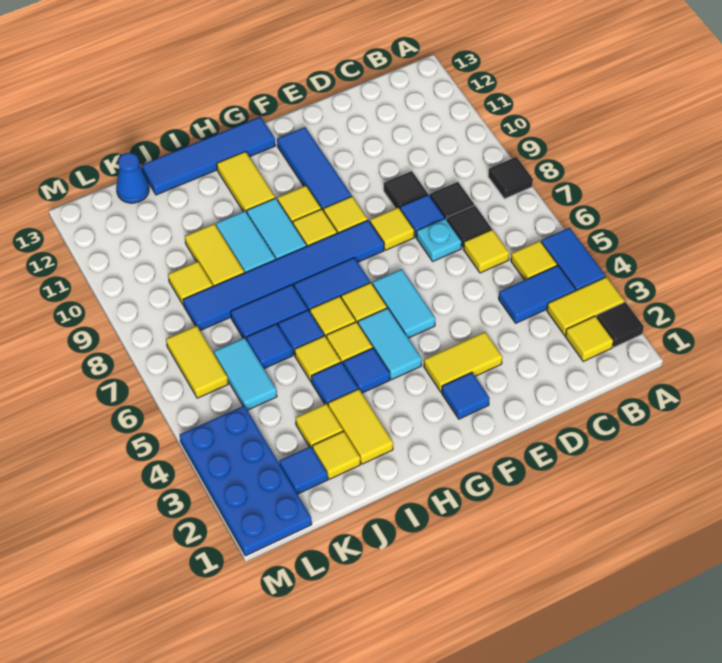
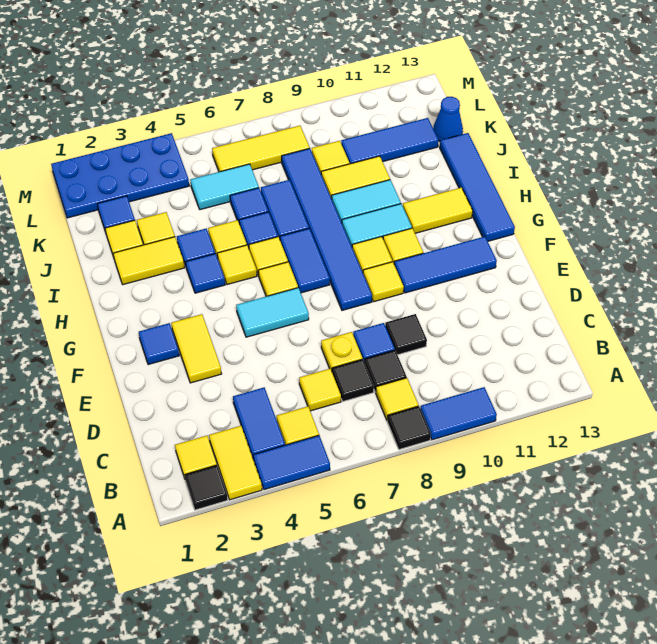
none -> blue 1x2 tile [420,387,497,440]
cyan 1x1 plate [416,218,462,261] -> yellow 1x1 plate [321,332,363,371]
yellow 1x1 tile [370,207,415,250] -> yellow 1x1 tile moved to [376,378,419,420]
cyan 1x2 tile [358,308,422,380] -> none
none -> blue 1x3 tile [341,118,438,164]
yellow 1x2 tile [166,326,228,398] -> yellow 1x3 tile [212,126,310,172]

